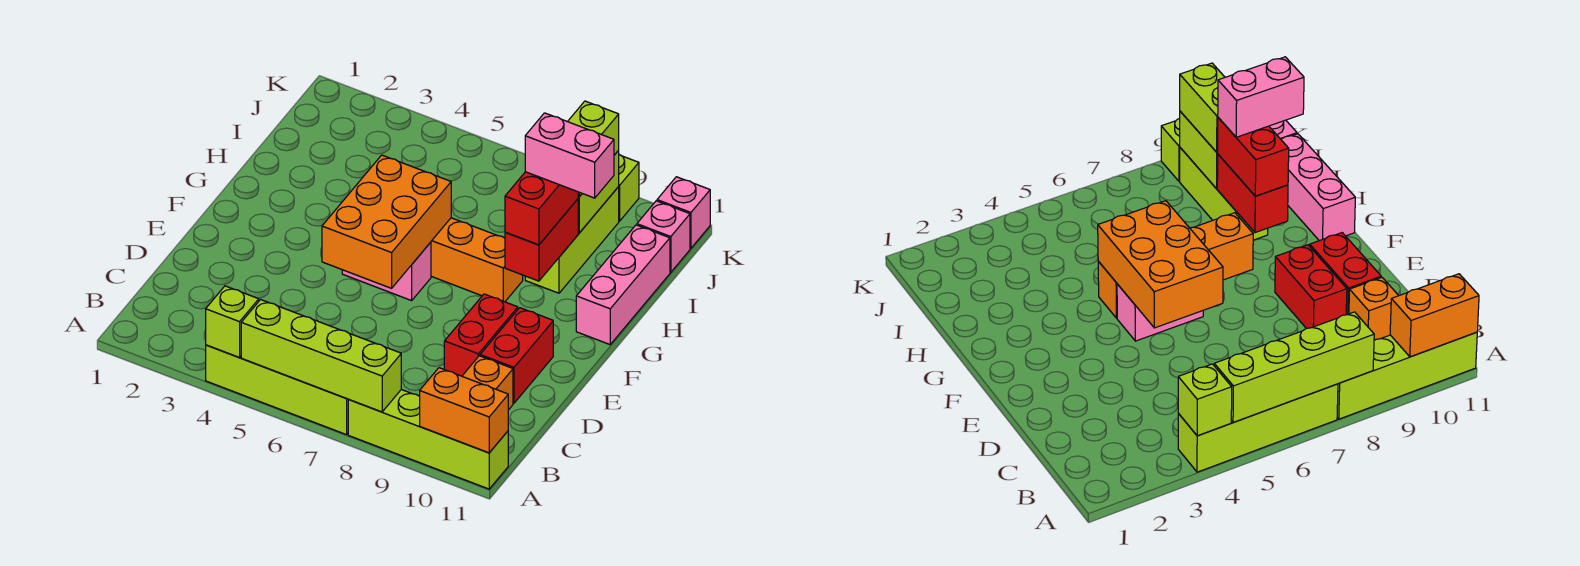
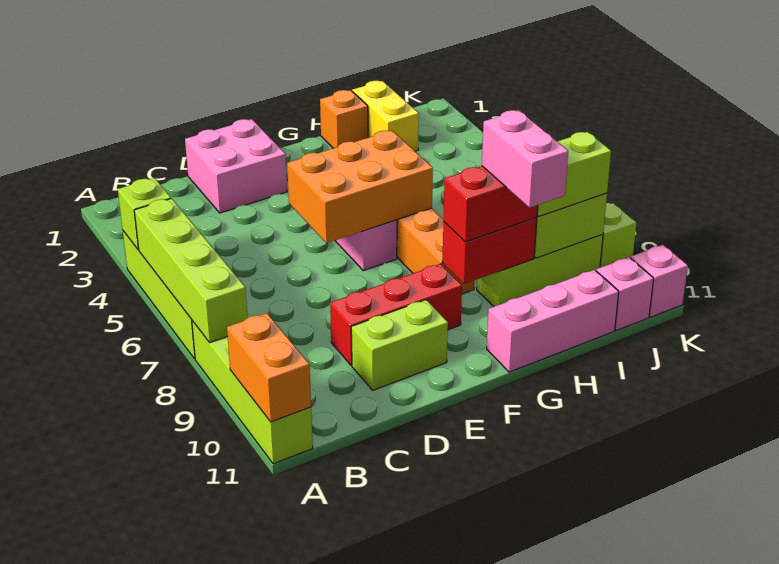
orange 1x1 brick [462,356,513,410] -> orange 1x1 brick moved to [320,90,368,148]
none -> pink 2x2 brick [185,119,287,213]
red 1x2 brick [444,294,518,376] -> red 1x3 brick [330,264,462,365]
red 1x2 brick [480,308,553,403] -> lime 1x2 brick [351,300,448,390]
none -> yellow 1x2 brick [352,81,419,151]

